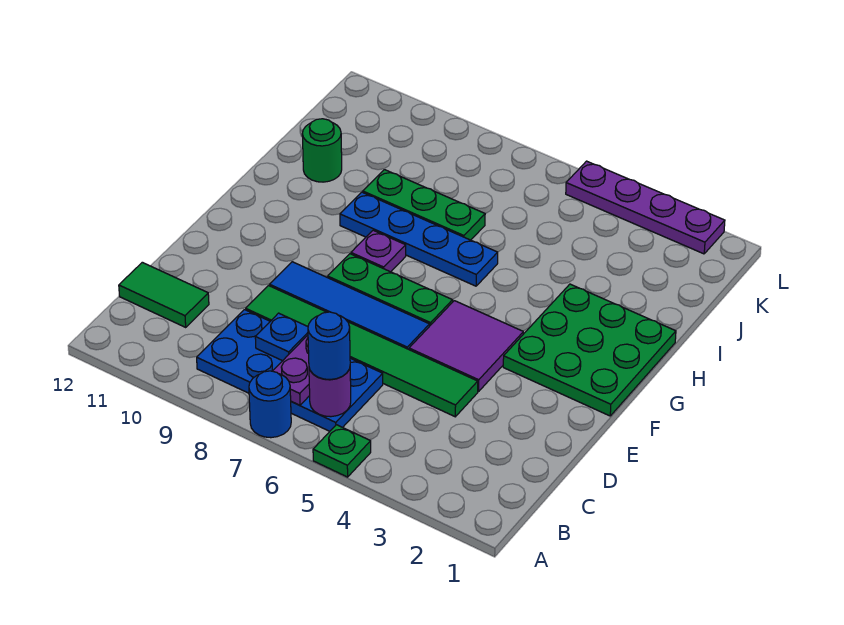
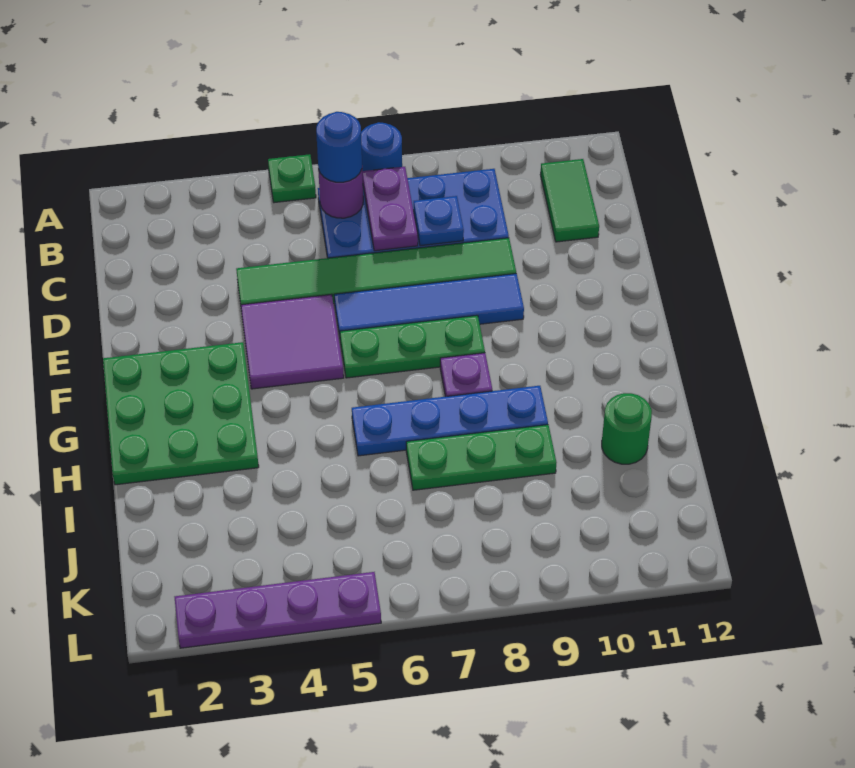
green 1x2 tile [119,262,209,327] -> green 1x2 tile turned to [540,159,599,242]

